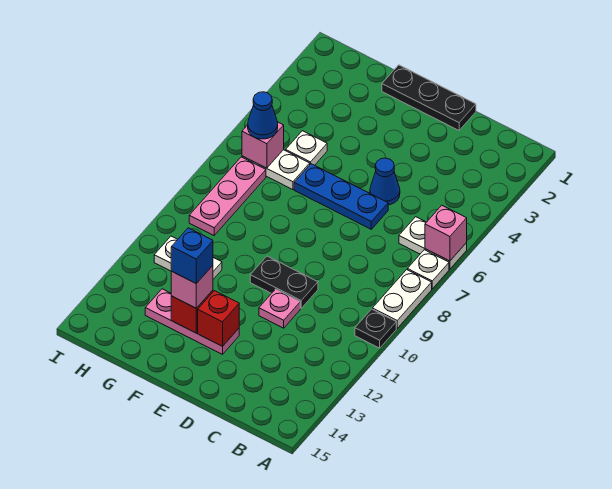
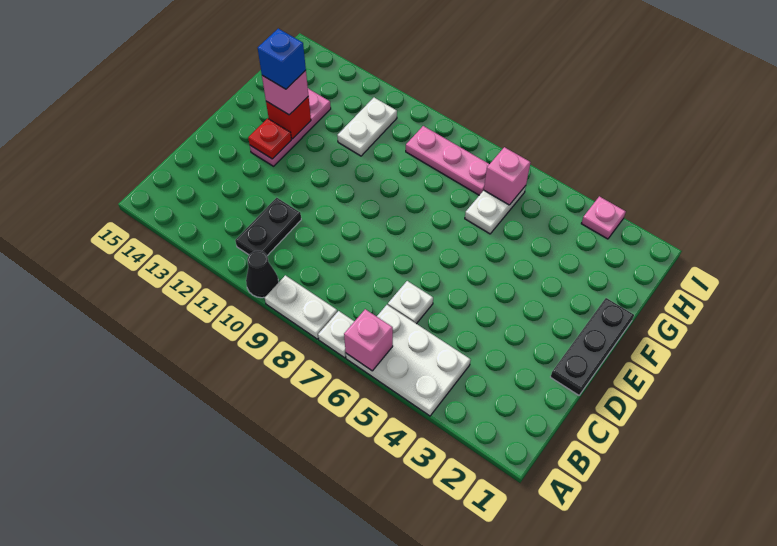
white 1x2 plate [399,217,467,269] -> white 2x3 plate [346,305,471,416]
black 1x1 plate [355,309,396,348] -> black 1x1 cone [246,251,279,298]
blue 1x1 cone [370,158,400,205] -> none
blue 1x3 plate [294,164,388,229] -> none
black 1x2 plate [250,256,318,308] -> black 1x2 plate moved to [235,198,301,256]
pink 1x1 plate [259,289,300,328] -> pink 1x1 plate moved to [581,196,626,239]
red 1x1 brick [198,291,239,346] -> red 1x1 plate [248,119,291,159]
white 1x1 plate [286,131,327,165] -> white 1x1 plate moved to [388,281,433,324]
blue 1x1 cone [248,92,278,139] -> none

